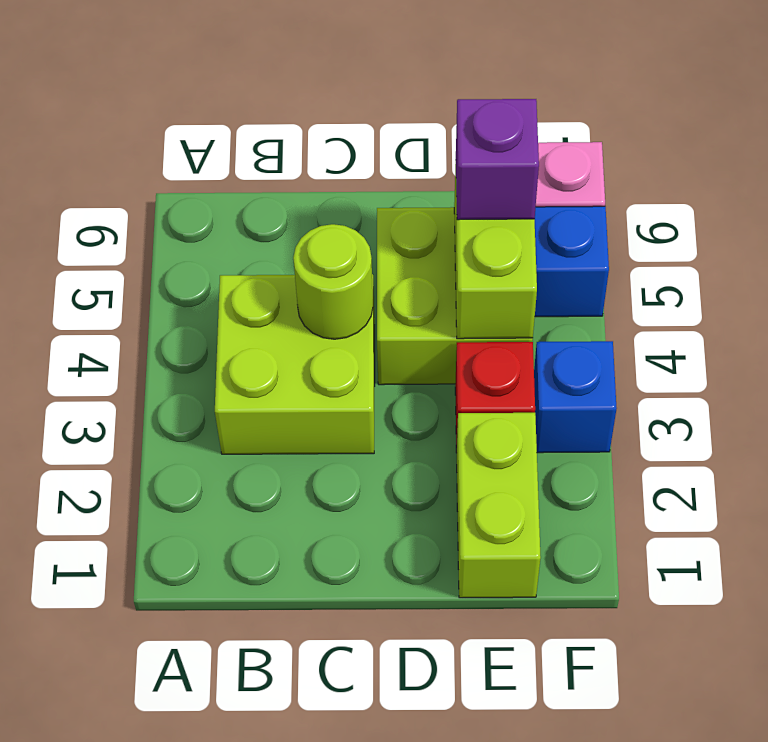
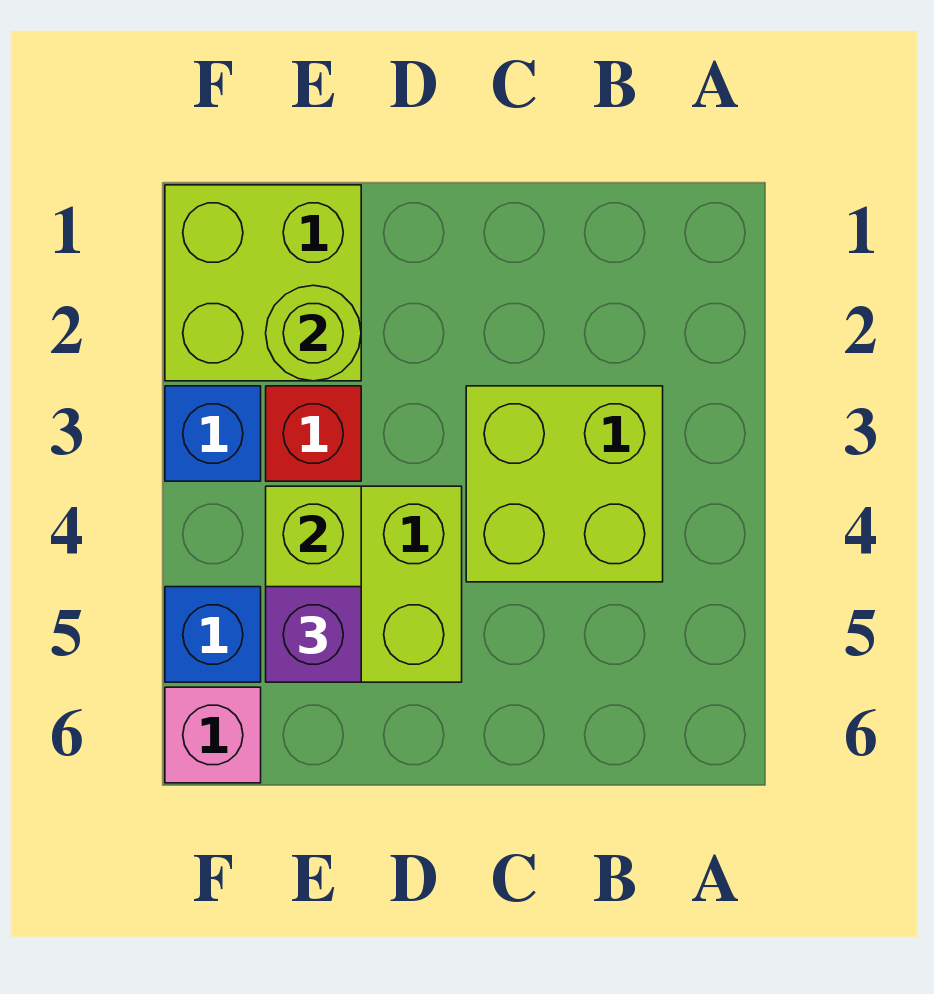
lime 1x1 round brick [293,224,373,339] -> lime 1x1 round brick moved to [266,285,361,381]
lime 1x2 brick [456,413,541,598] -> lime 2x2 brick [165,185,361,381]

